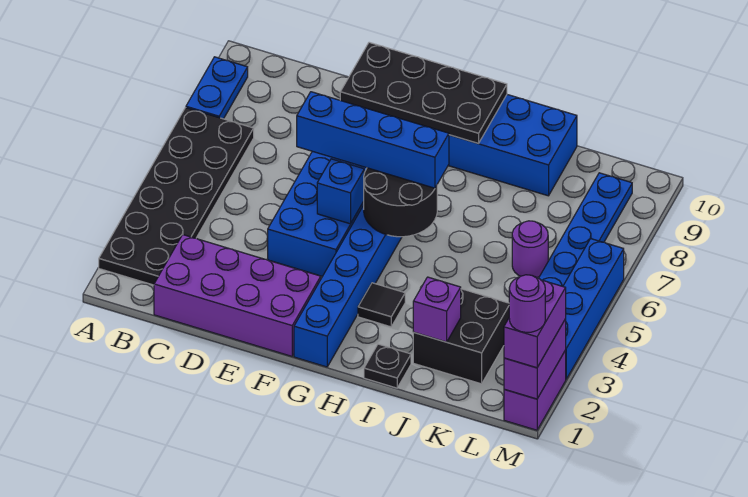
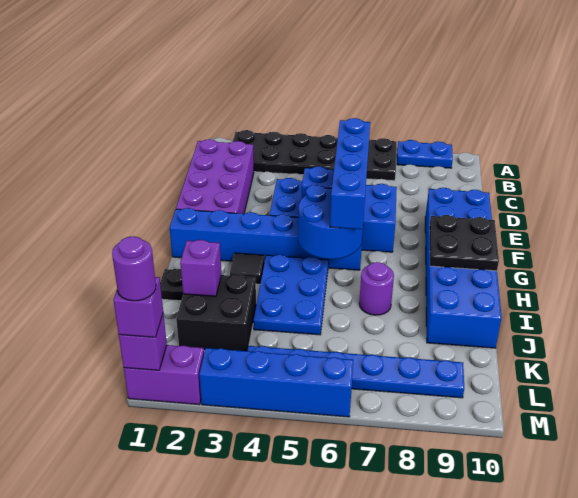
black 2x4 plate [340,42,507,143] -> black 2x2 plate [429,215,499,271]
black 2x2 round brick [364,168,437,237] -> blue 2x2 round brick [298,185,363,259]
none -> blue 2x3 plate [253,255,328,335]
purple 1x1 round brick [512,221,548,277] -> purple 1x1 round brick moved to [359,262,394,315]
purple 1x2 brick [504,319,566,399] -> purple 1x1 brick [119,313,167,370]
purple 1x2 brick [504,280,566,368] -> purple 1x1 brick [113,277,163,337]

